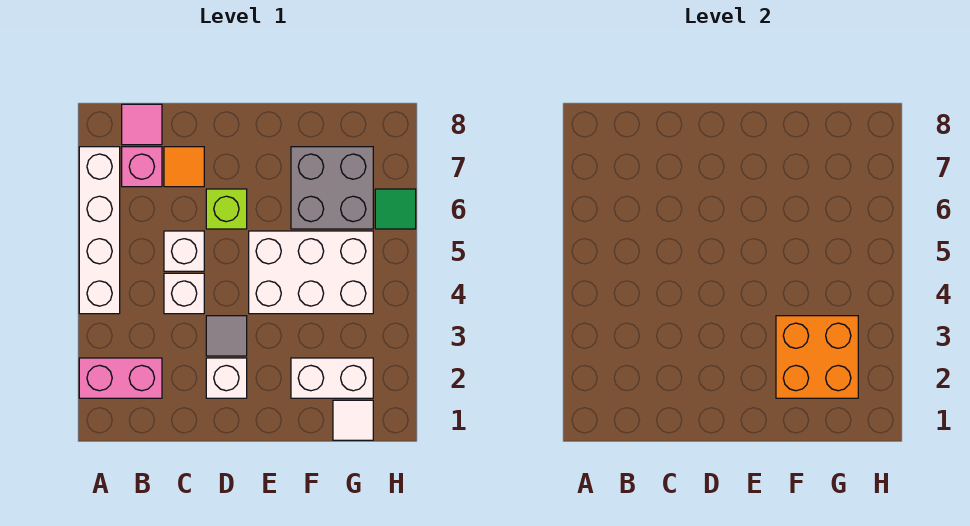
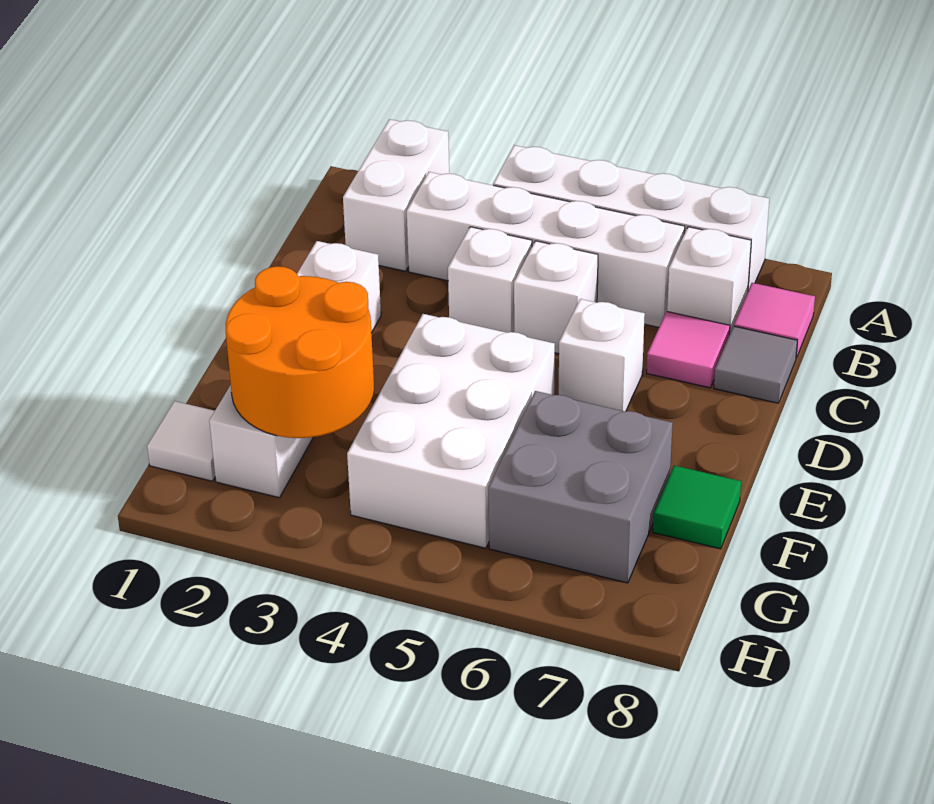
pink 1x2 brick [79,358,162,398] -> white 1x2 brick [343,119,449,271]
none -> white 1x4 brick [407,172,685,327]
pink 1x1 brick [122,147,162,187] -> white 1x1 brick [667,227,751,334]
orange 1x1 tile [164,147,204,187] -> pink 1x1 tile [647,312,730,388]
grey 1x1 tile [206,316,247,356] -> grey 1x1 tile moved to [714,326,797,403]
lime 1x1 brick [206,189,247,229] -> white 1x1 brick [559,299,645,411]
orange 2x2 brick [776,316,858,398] -> orange 2x2 round brick [226,266,374,438]
green 1x1 tile [375,189,416,229] -> green 1x1 tile moved to [653,465,741,549]

